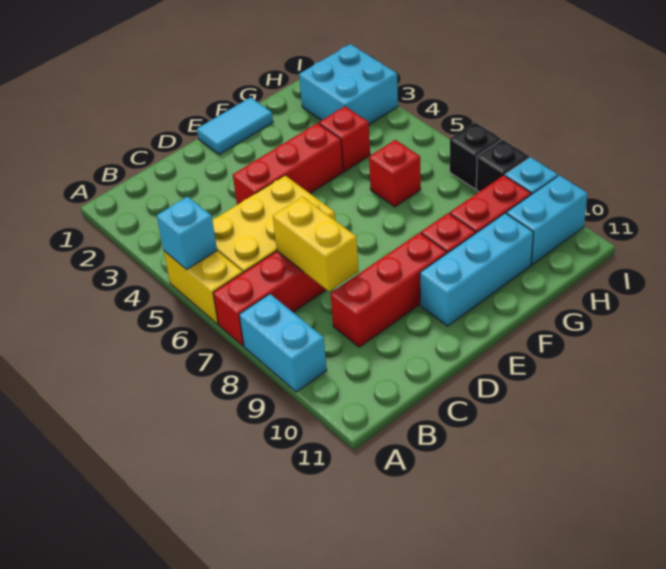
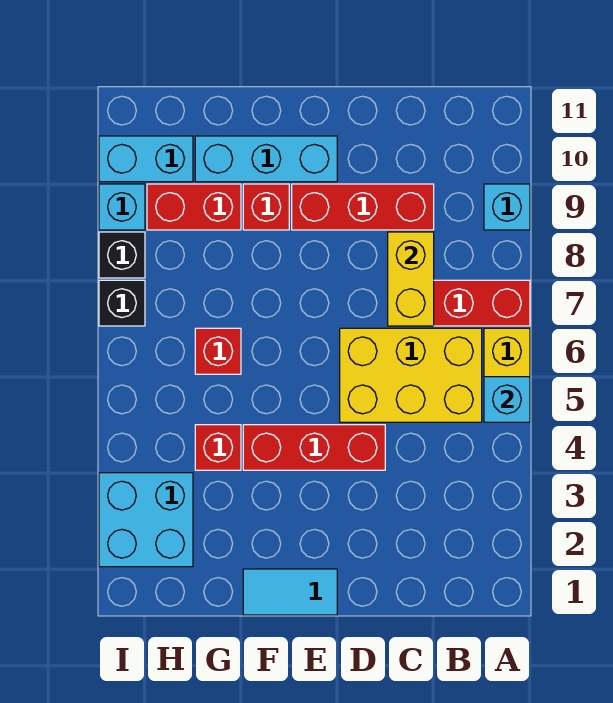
cyan 1x2 brick [239,294,327,392] -> cyan 1x1 brick [484,184,530,230]

